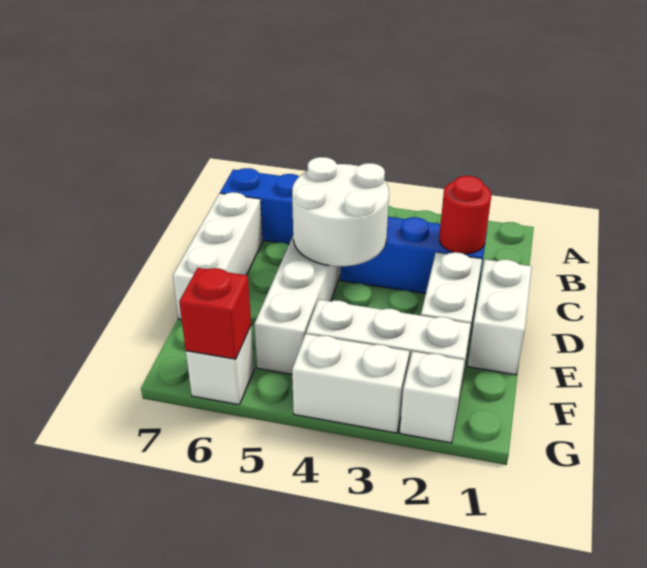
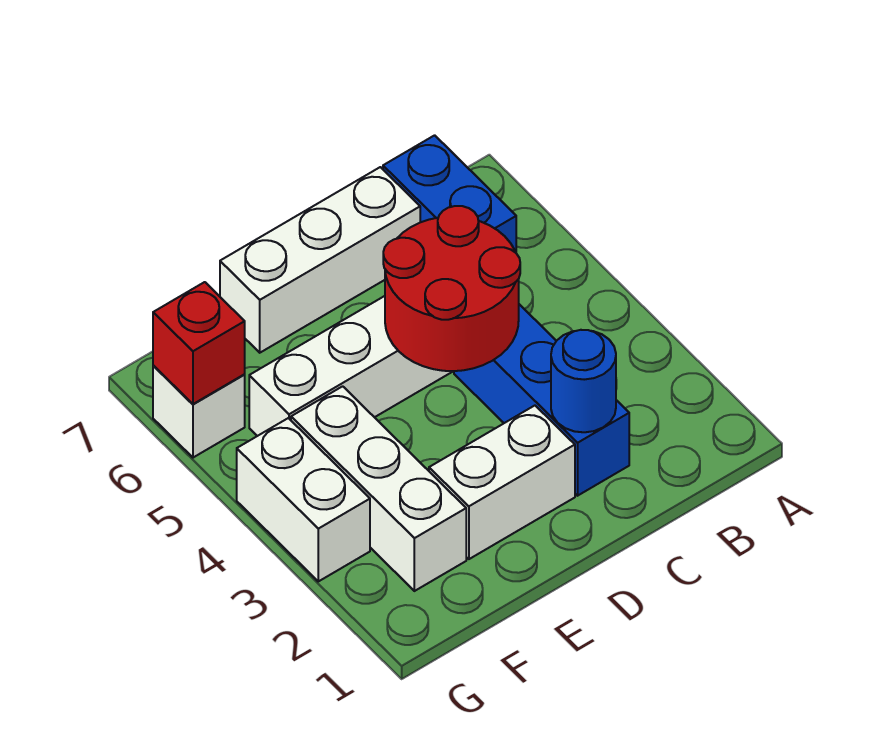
red 1x1 round brick [439,176,491,254] -> blue 1x1 round brick [551,330,616,432]
white 2x2 round brick [292,157,389,266] -> red 2x2 round brick [383,206,520,371]
white 1x2 brick [468,259,532,375] -> none
white 1x1 brick [400,351,464,443] -> none

